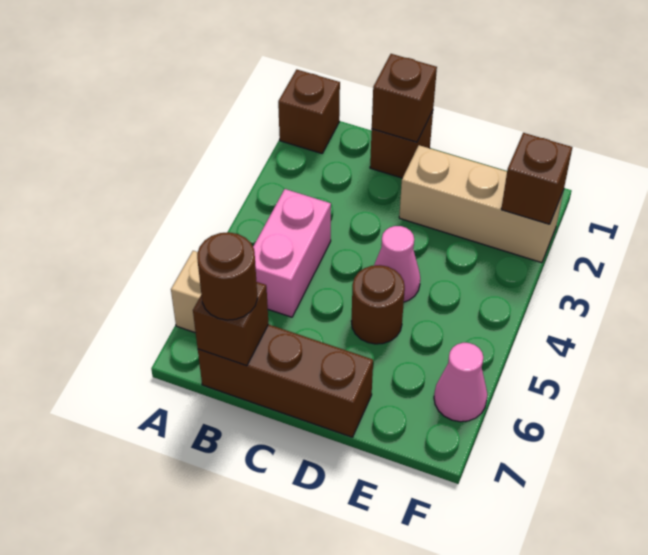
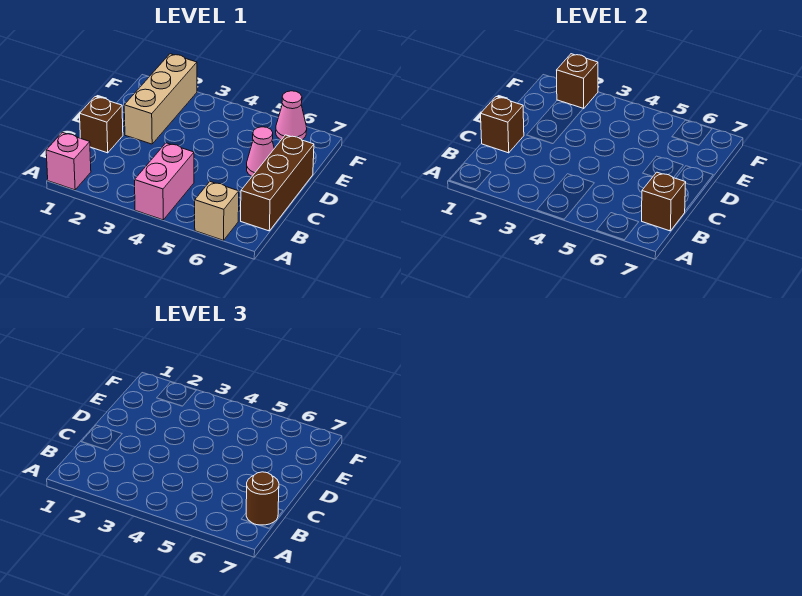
brown 1x1 brick [278,70,340,153] -> pink 1x1 brick [46,132,91,190]
pink 1x2 brick [253,189,331,317] -> pink 1x2 brick turned to [135,143,194,220]
pink 1x1 cone [374,226,420,302] -> pink 1x1 cone moved to [247,127,274,176]
brown 1x1 round brick [351,265,405,344] -> none

